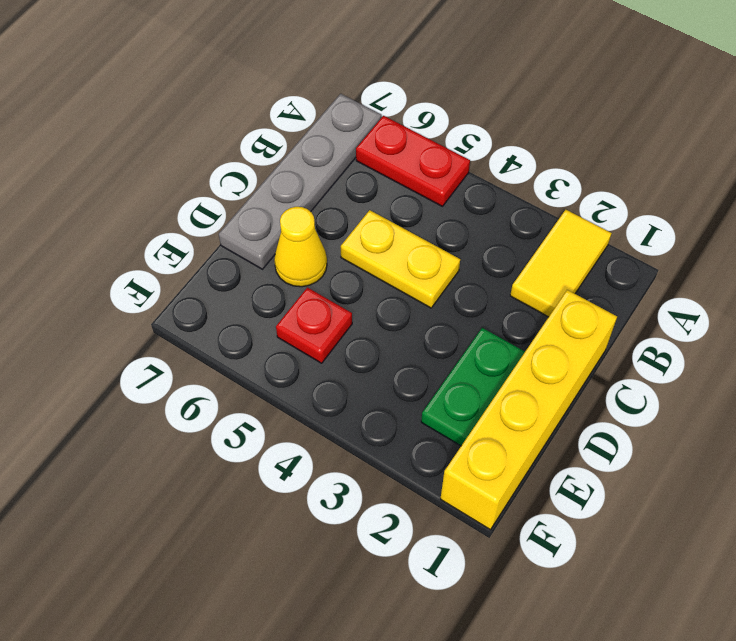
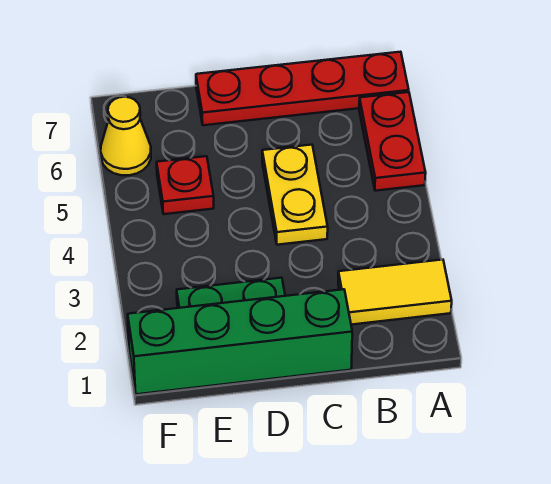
grey 1x4 plate [219,94,381,269] -> red 1x4 plate [196,52,409,125]
yellow 1x4 brick [441,290,617,530] -> green 1x4 brick [128,289,352,394]
yellow 1x1 cone [274,207,327,287] -> yellow 1x1 cone moved to [101,97,151,175]

